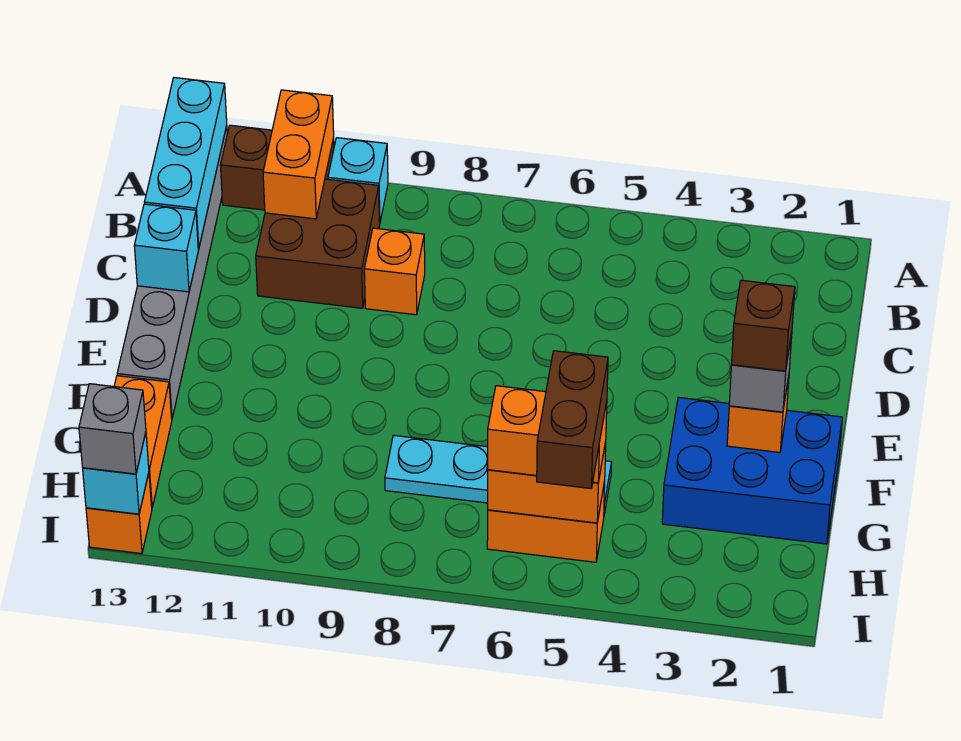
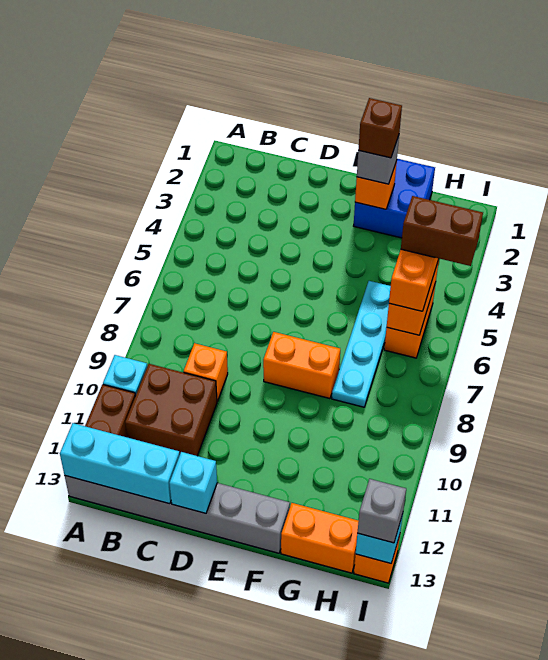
orange 1x2 brick [263,90,334,219] -> orange 1x2 brick moved to [263,332,340,399]
blue 2x3 brick [662,397,842,544] -> blue 2x2 brick [354,159,435,238]

